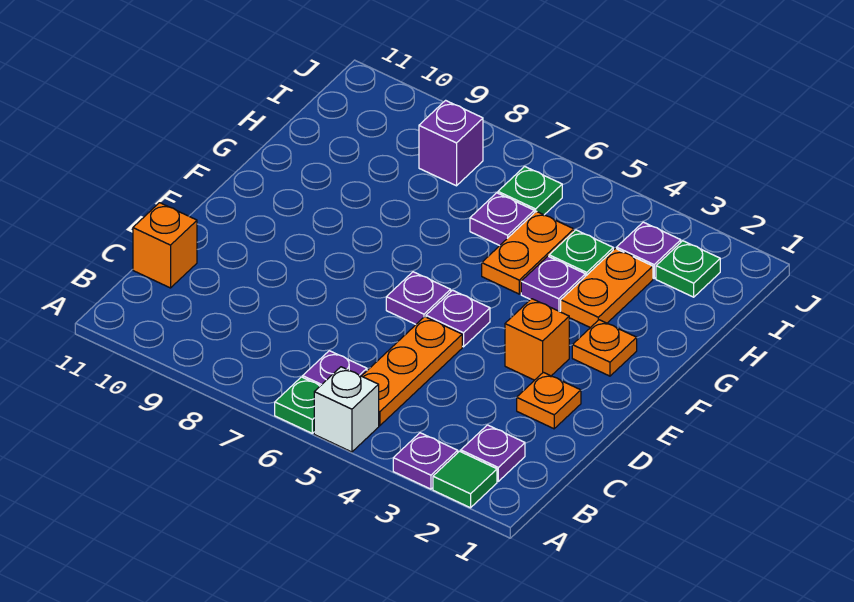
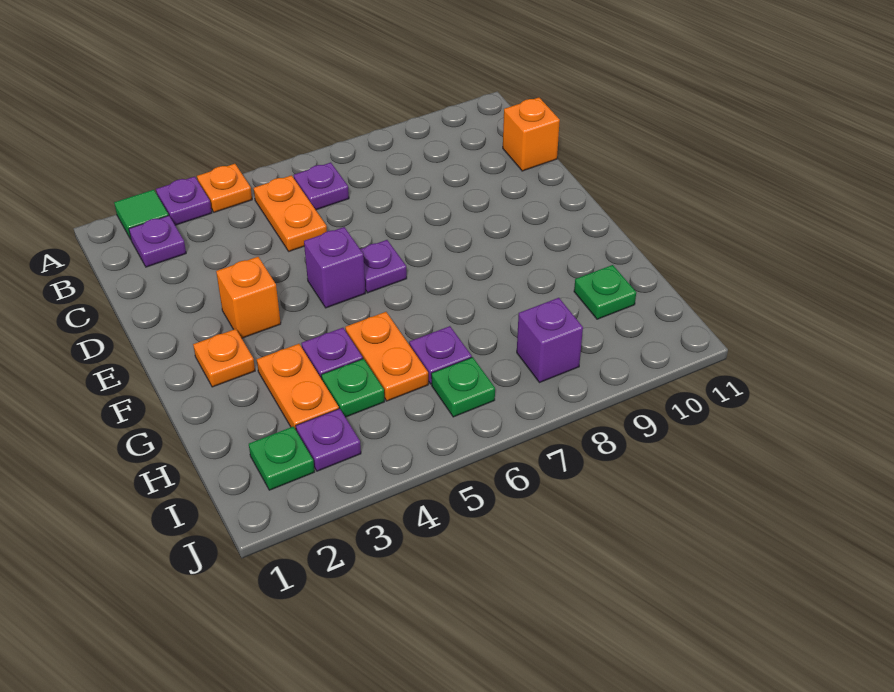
white 1x1 brick [314,367,379,452] -> none
green 1x1 plate [275,377,320,433] -> green 1x1 plate moved to [574,265,636,319]
orange 1x3 plate [362,317,462,426] -> orange 1x2 plate [254,175,327,251]
orange 1x1 plate [517,372,581,429] -> orange 1x1 plate moved to [197,164,252,212]
purple 1x1 plate [426,290,490,347] -> purple 1x1 brick [304,227,366,308]

